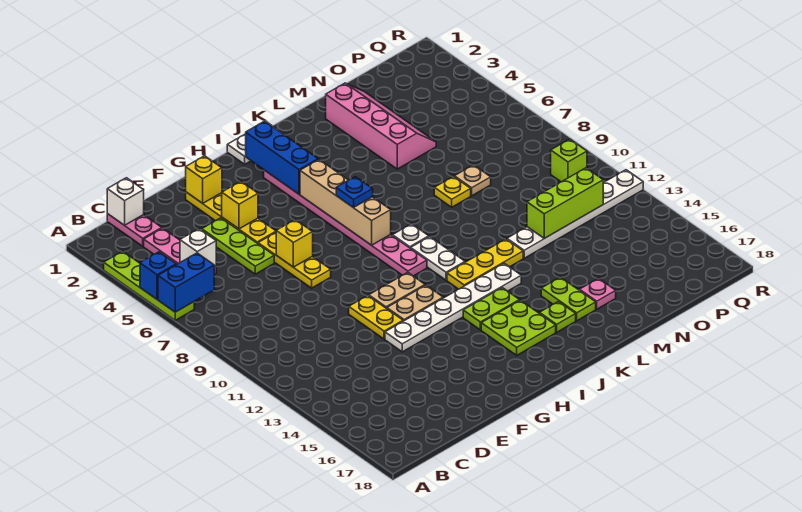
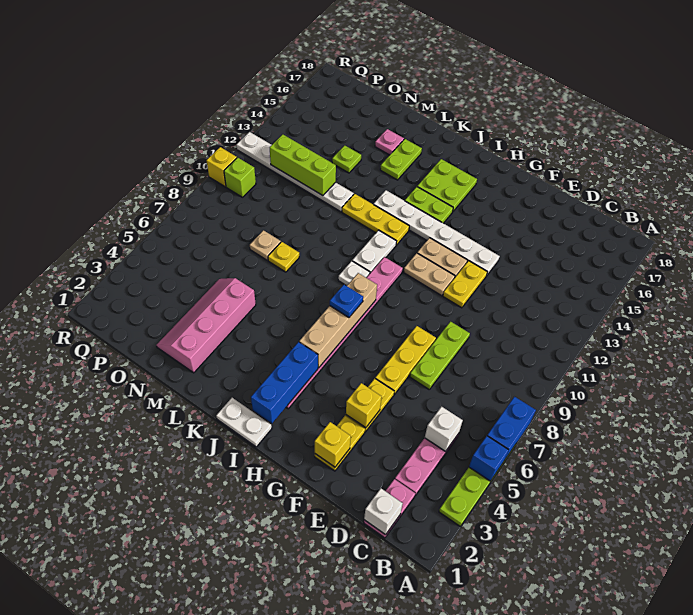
blue 1x2 brick [158,253,215,312] -> blue 1x2 brick turned to [487,397,536,459]
lime 1x3 plate [202,218,274,274] -> lime 1x3 plate moved to [410,322,470,389]
yellow 1x1 brick [276,220,313,267] -> yellow 1x1 brick moved to [206,147,237,187]
lime 1x1 plate [539,302,576,332] -> lime 1x1 plate moved to [332,145,361,173]

